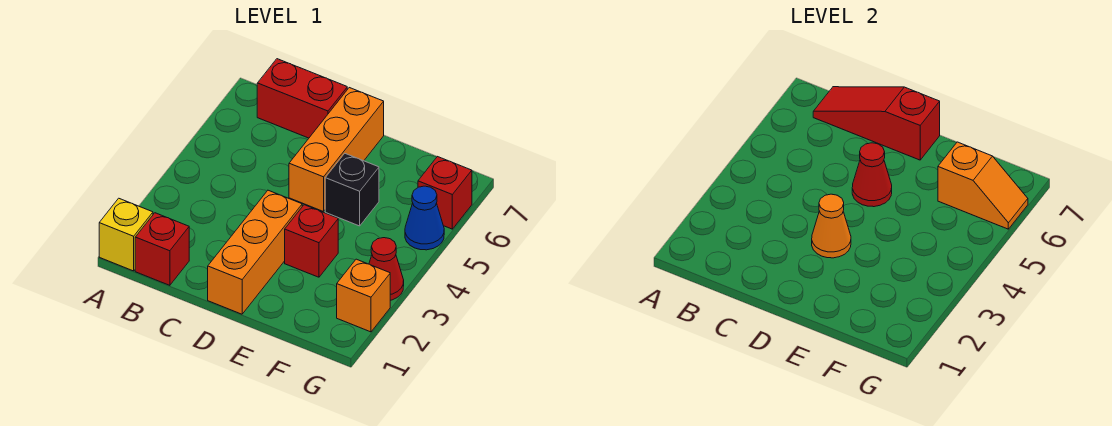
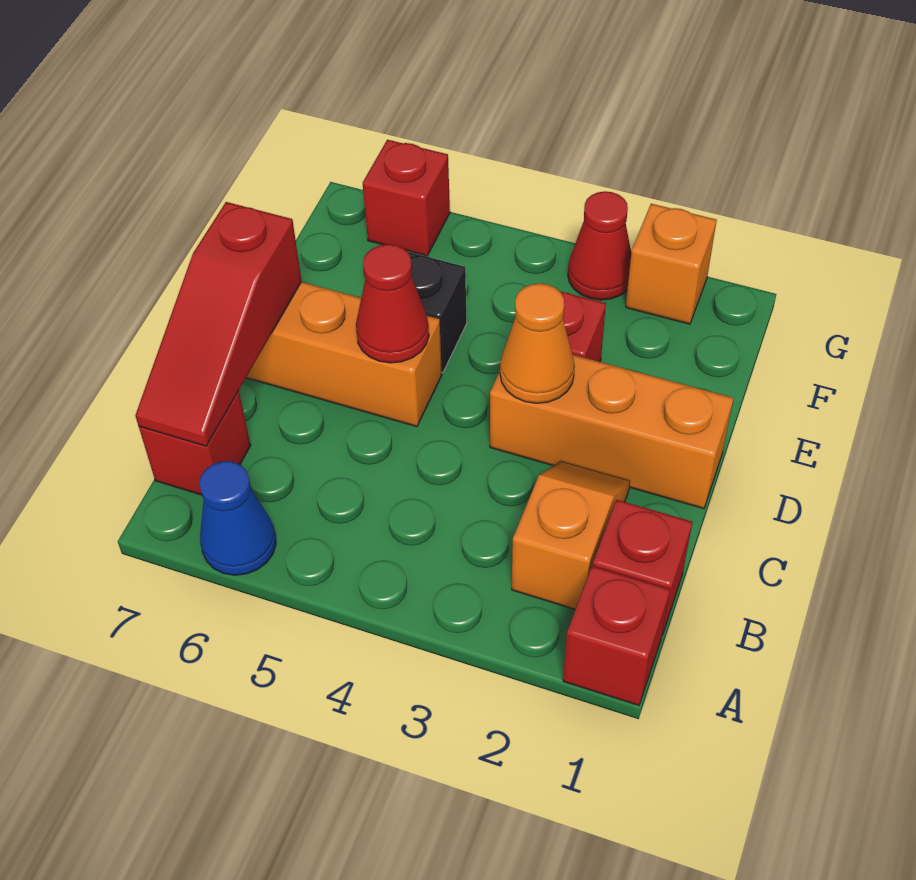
yellow 1x1 brick [99,198,153,271] -> red 1x1 brick [563,566,670,705]
red 1x2 brick [257,59,347,138] -> red 1x1 brick [139,391,251,495]
orange 1x2 slope [938,142,1028,229] -> orange 1x2 slope moved to [512,461,630,609]
blue 1x1 cone [405,186,444,250] -> blue 1x1 cone moved to [199,461,276,575]

